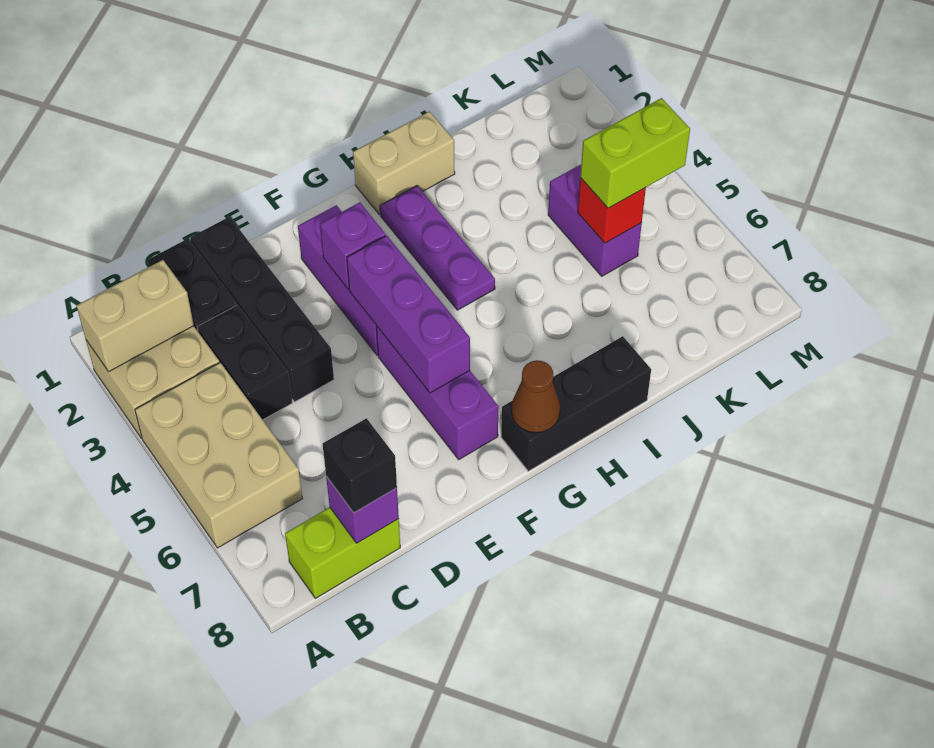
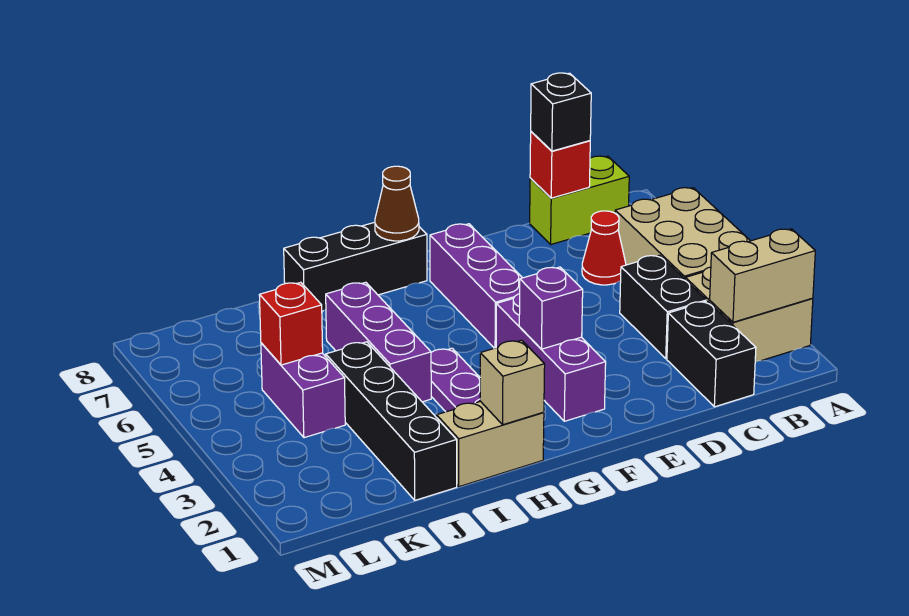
none -> red 1x1 cone [582,211,626,285]
purple 1x1 brick [326,477,399,543] -> red 1x1 brick [530,132,590,198]
black 1x4 brick [190,217,334,402] -> black 1x4 brick moved to [326,342,457,500]
purple 1x3 brick [347,236,470,393] -> purple 1x3 brick moved to [326,282,431,402]
none -> tan 1x1 brick [480,340,545,425]
lime 1x2 brick [580,98,690,208] -> none

